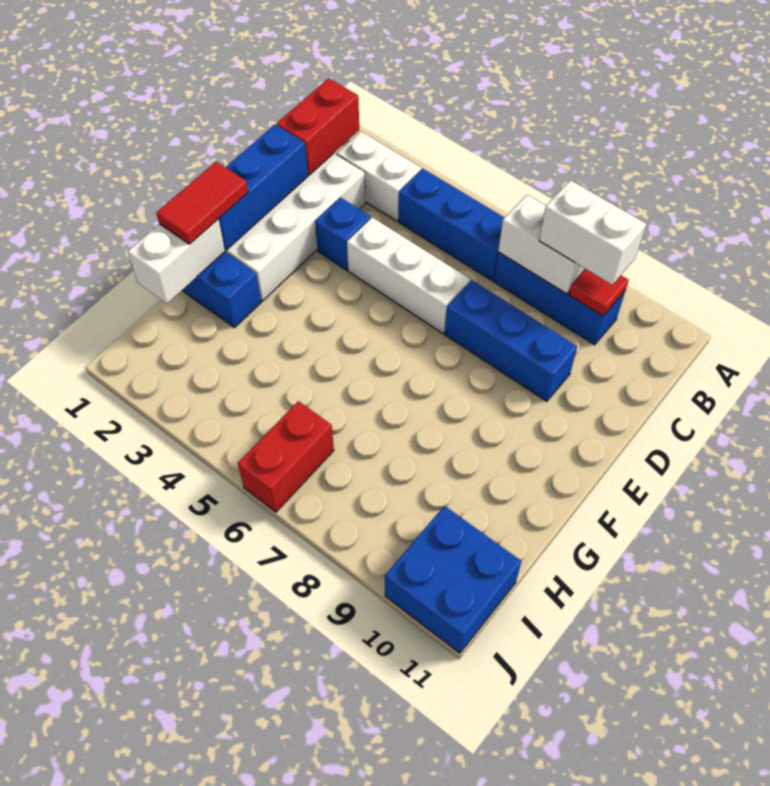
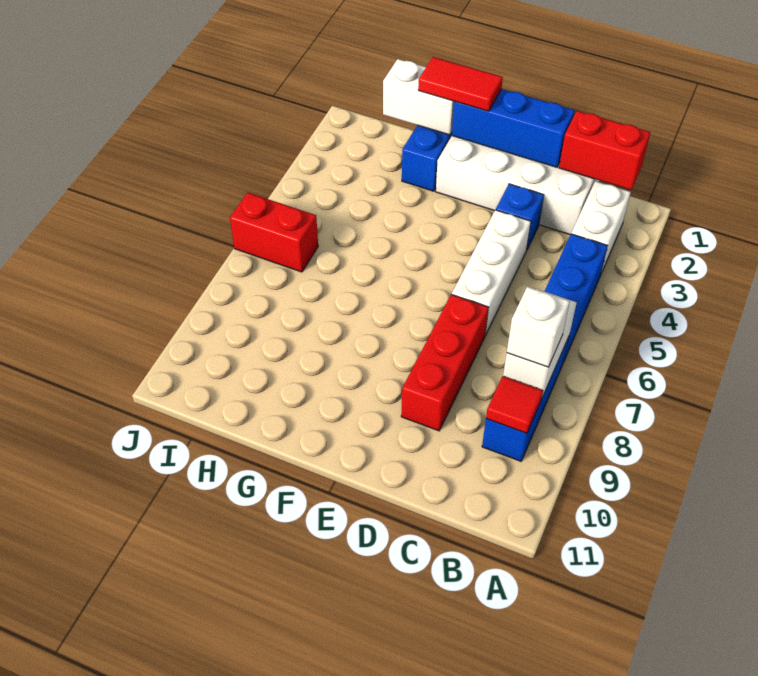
white 1x2 brick [539,180,646,285] -> white 1x1 brick [507,287,570,367]
blue 1x3 brick [445,280,577,401] -> red 1x3 brick [401,294,489,431]
blue 2x2 brick [385,506,521,653] -> none

